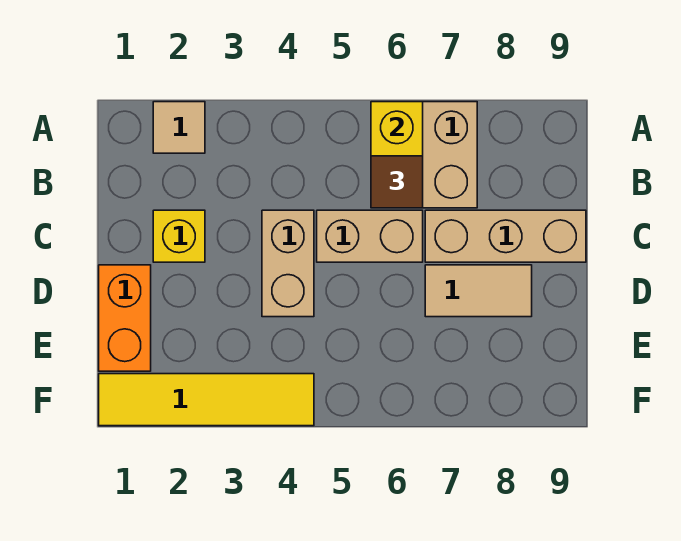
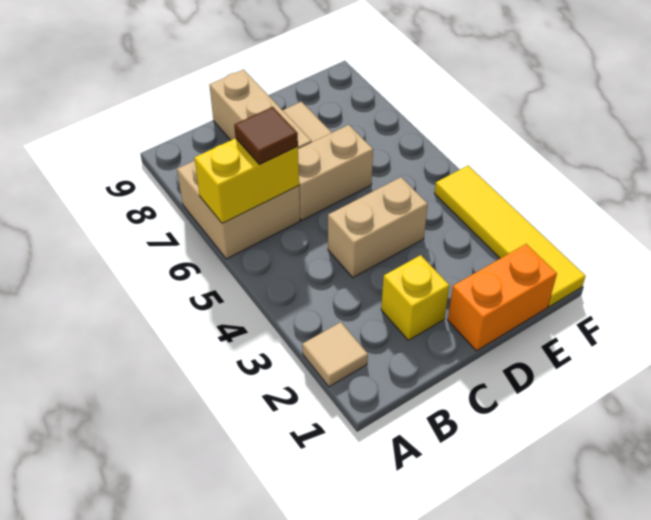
tan 1x2 brick [317,210,423,262] -> tan 1x2 brick turned to [298,125,373,220]

